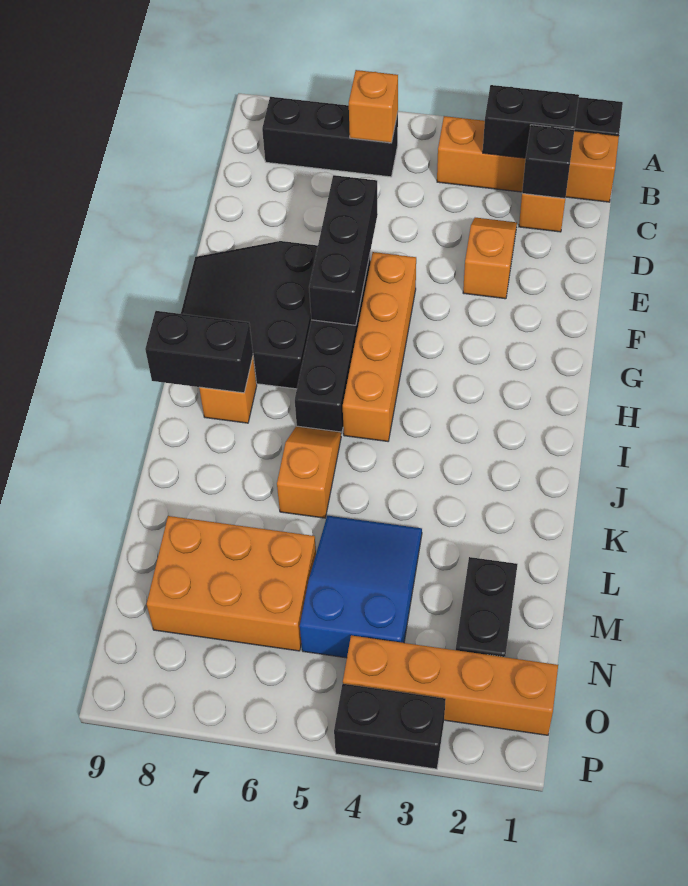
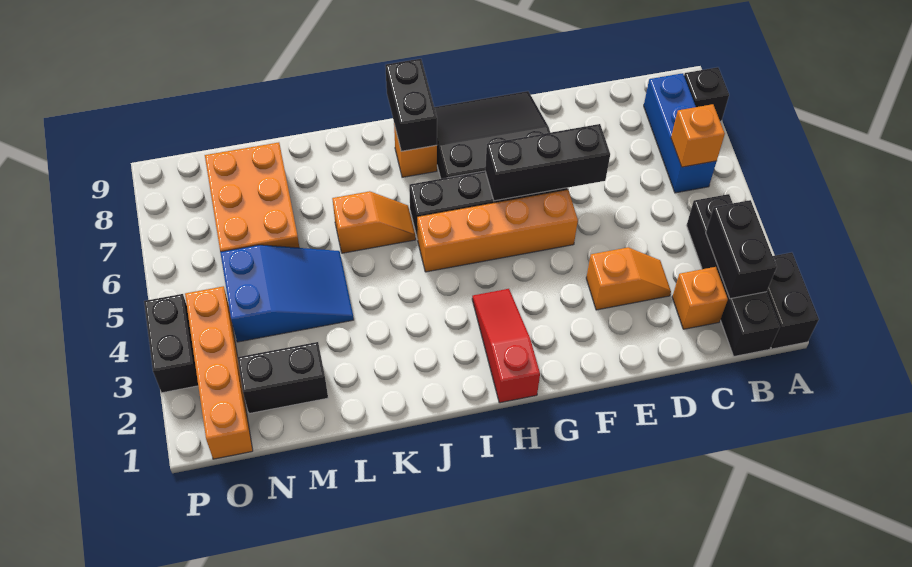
orange 1x4 brick [437,116,619,202] -> black 1x4 brick [687,194,780,356]
black 1x3 brick [262,97,398,177] -> blue 1x3 brick [644,73,716,193]
black 1x1 brick [522,125,574,198] -> black 1x1 brick moved to [684,67,729,121]
none -> red 1x3 slope [472,289,540,403]

